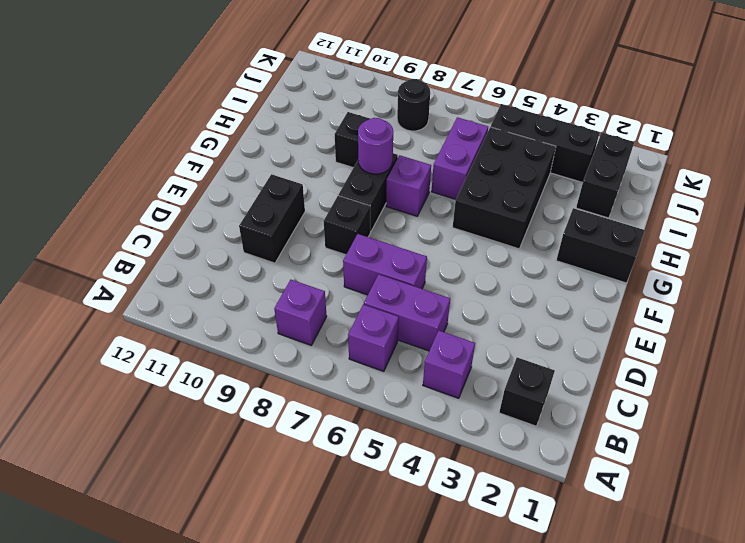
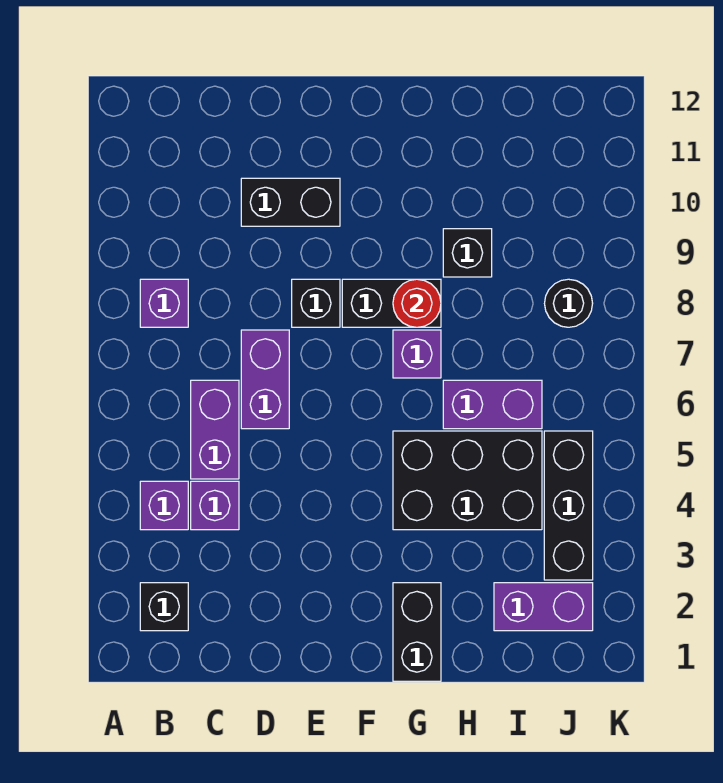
purple 1x1 brick [348,304,399,371] -> purple 1x1 brick moved to [191,481,239,530]
purple 1x1 round brick [358,118,393,174] -> red 1x1 round brick [393,279,441,327]
black 1x2 brick [576,133,634,218] -> purple 1x2 brick [494,583,593,631]

